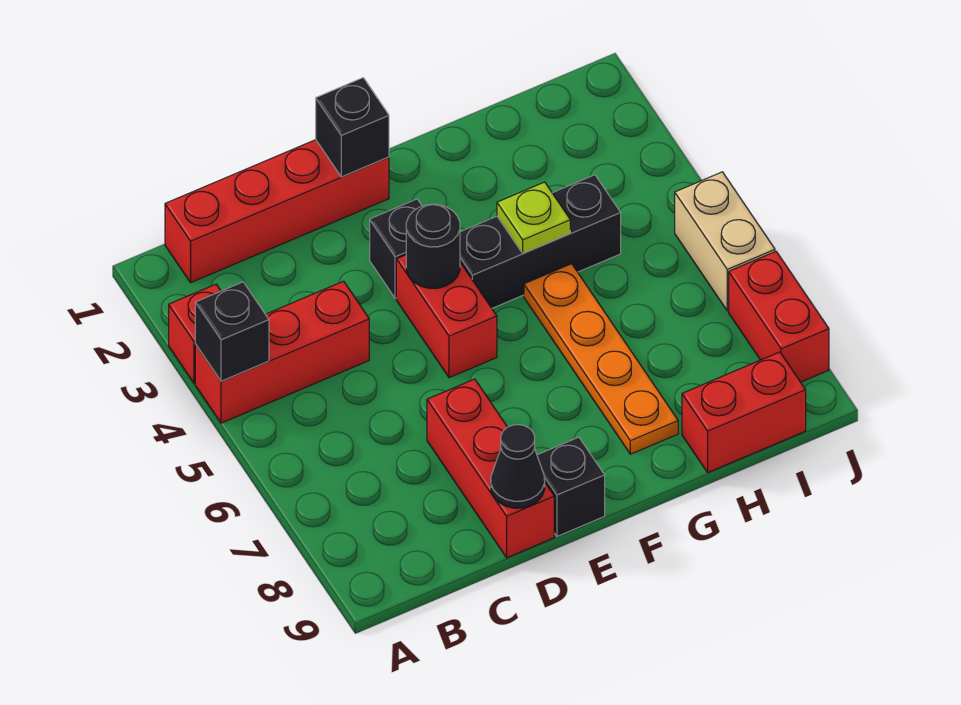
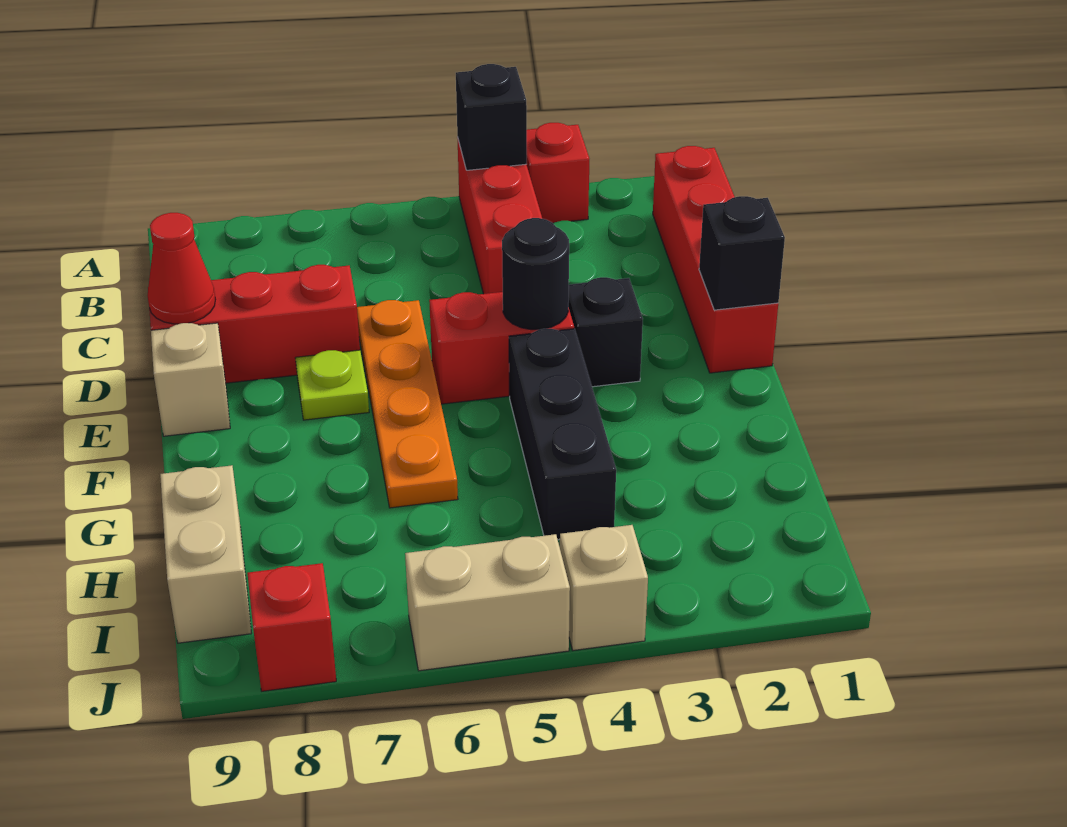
black 1x1 cone [491,425,545,508] -> red 1x1 cone [148,213,215,324]
black 1x1 brick [537,437,605,536] -> tan 1x1 brick [151,323,230,436]
lime 1x1 plate [497,182,570,253] -> lime 1x1 plate moved to [296,350,369,420]
orange 1x4 plate [524,264,678,454] -> orange 1x4 plate turned to [357,300,458,508]
red 1x2 brick [682,352,806,472] -> tan 1x2 brick [160,465,251,643]
none -> tan 1x1 brick [560,525,648,650]
red 1x2 brick [729,252,829,382] -> red 1x1 brick [247,563,336,691]

